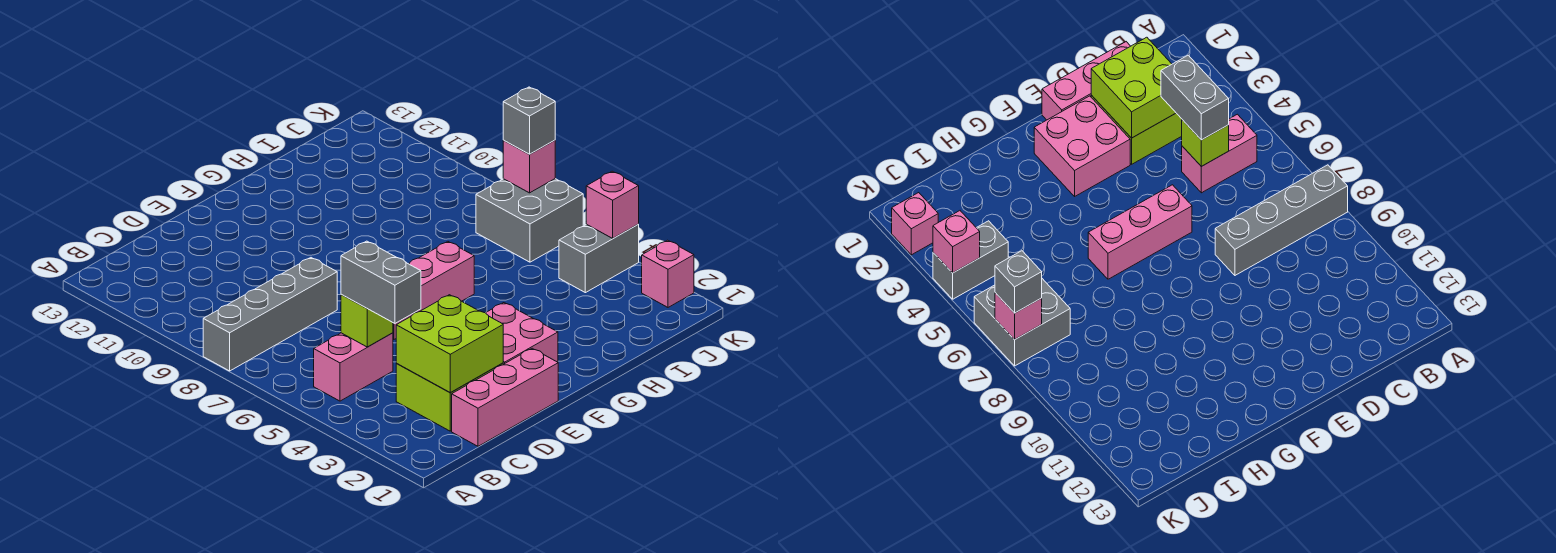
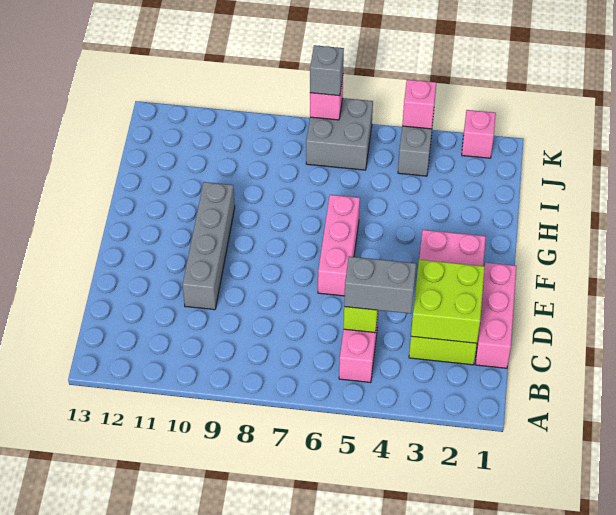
grey 1x4 brick [203,258,337,371] -> grey 1x4 brick moved to [183,182,235,310]

